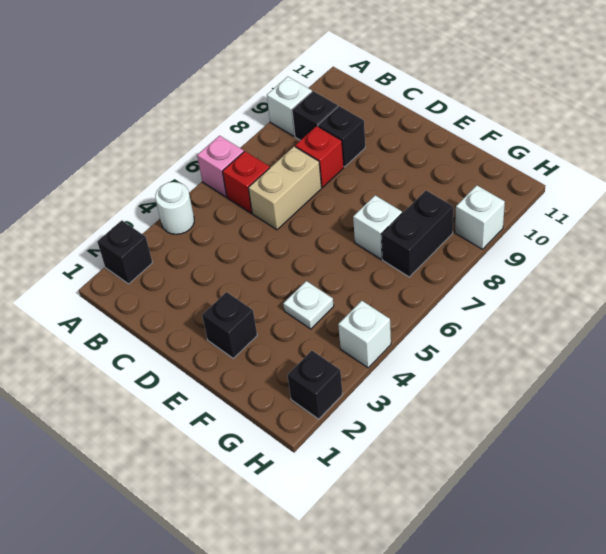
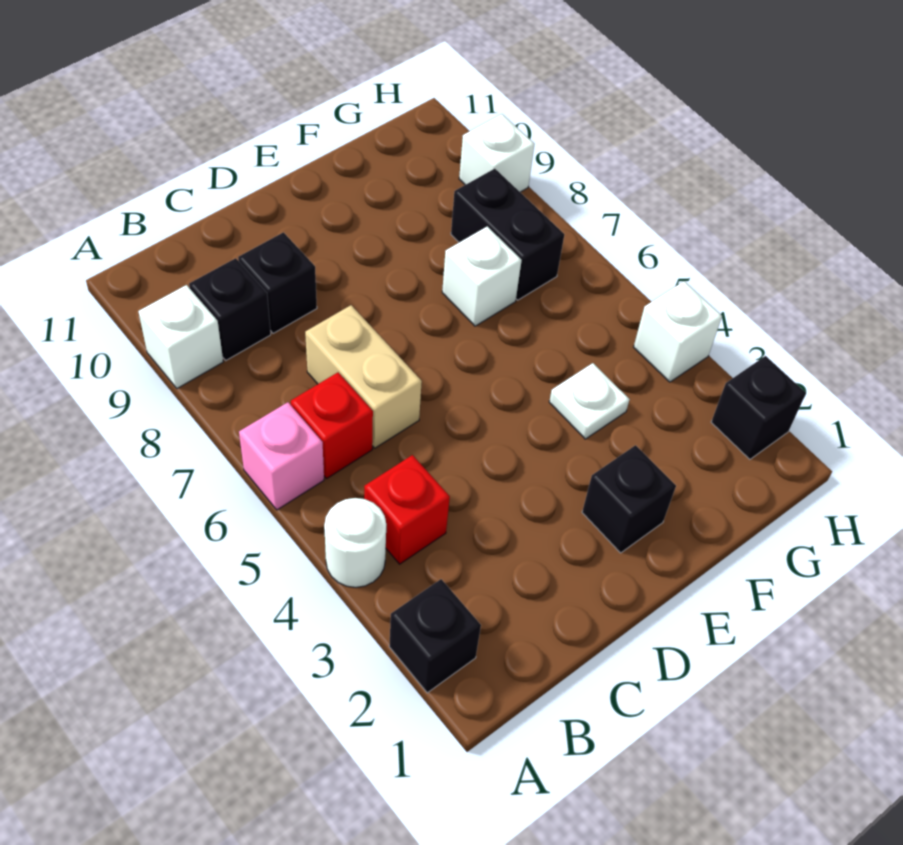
red 1x1 brick [295,126,344,187] -> red 1x1 brick moved to [364,455,450,564]

